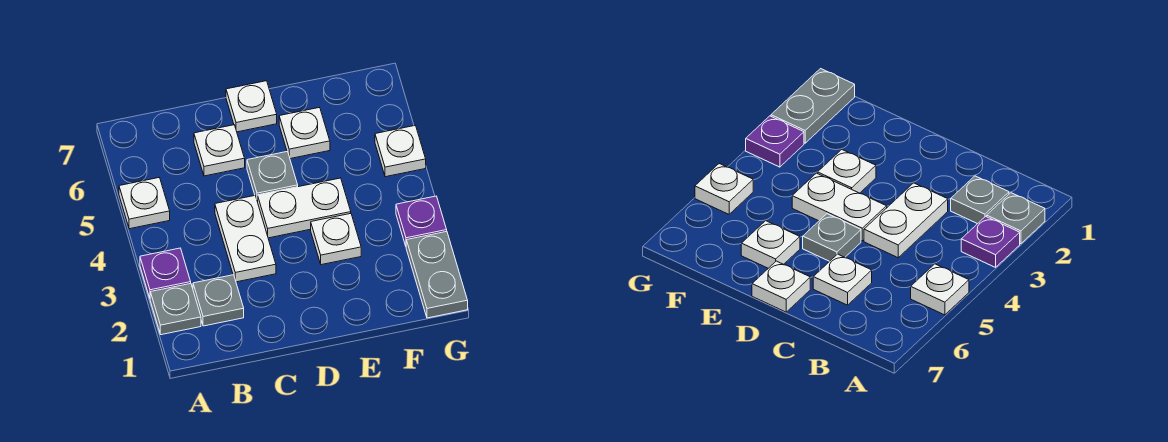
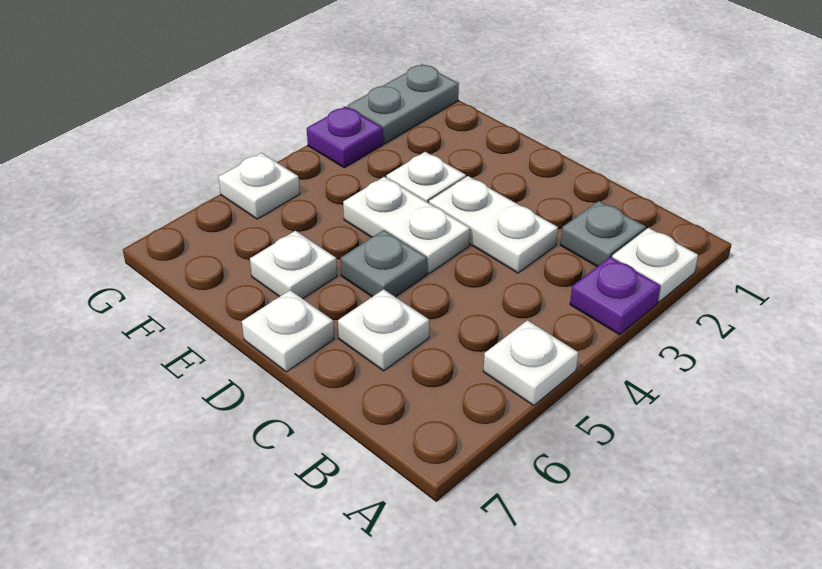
grey 1x1 plate [150,283,201,335] -> white 1x1 plate [612,228,698,302]
white 1x2 plate [215,196,276,282] -> white 1x2 plate turned to [429,176,558,273]

